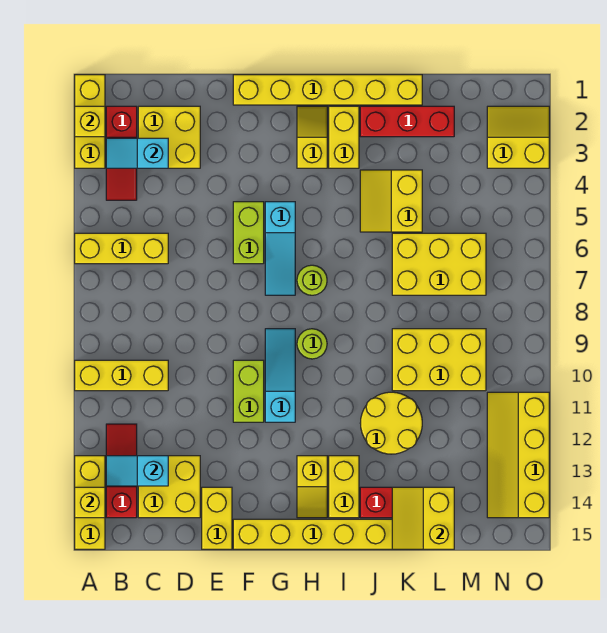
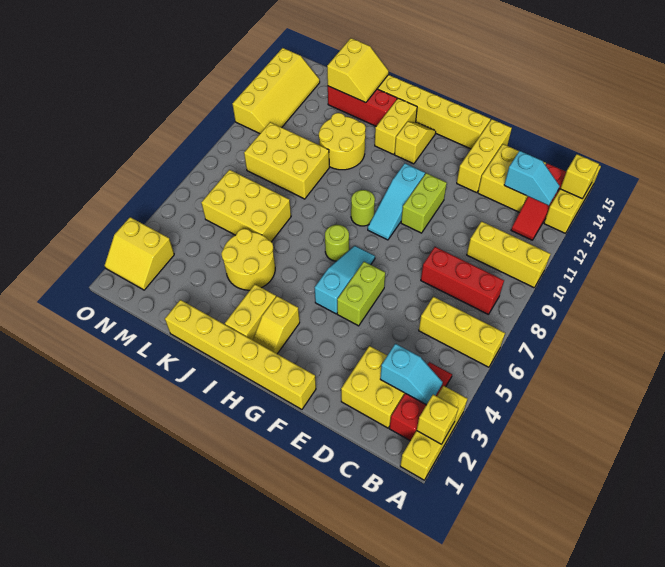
yellow 1x2 brick [202,487,232,549] -> yellow 1x3 brick [457,119,512,193]
red 1x3 brick [360,106,454,137] -> red 1x3 brick moved to [421,247,504,314]
yellow 2x2 slope [360,170,422,232] -> yellow 2x2 round brick [221,229,275,290]

